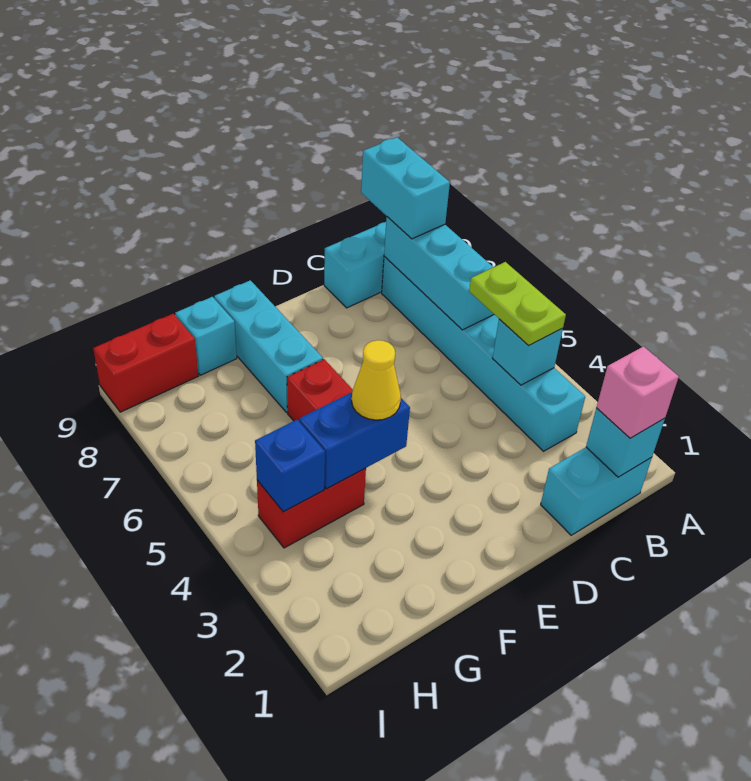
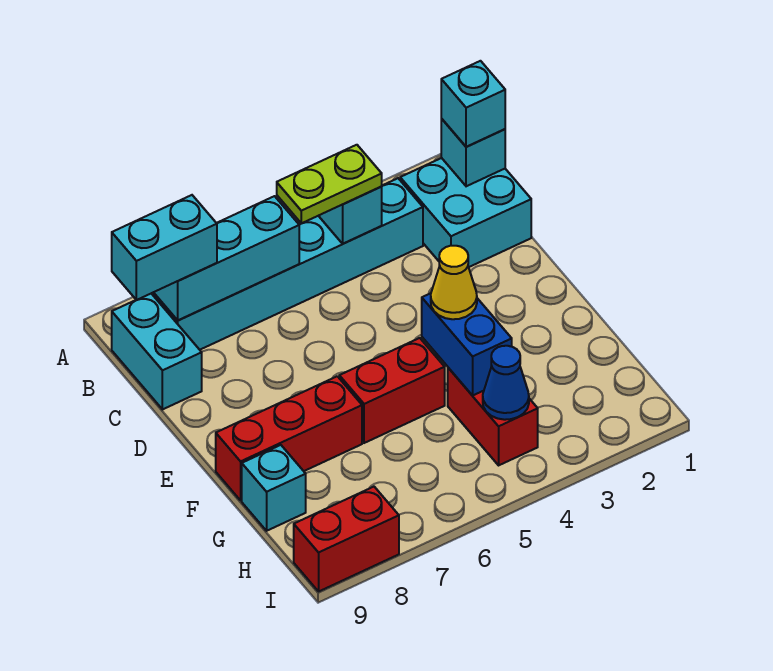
cyan 1x2 brick [541,447,652,535] -> cyan 2x2 brick [400,158,531,267]
pink 1x1 brick [596,346,679,438] -> cyan 1x1 brick [441,61,505,147]
cyan 1x3 brick [214,280,323,412] -> red 1x3 brick [216,376,362,500]
blue 1x1 brick [255,420,325,512] -> blue 1x1 cone [483,346,529,420]
red 1x2 brick [93,314,198,412] -> red 1x2 brick turned to [294,487,399,591]

